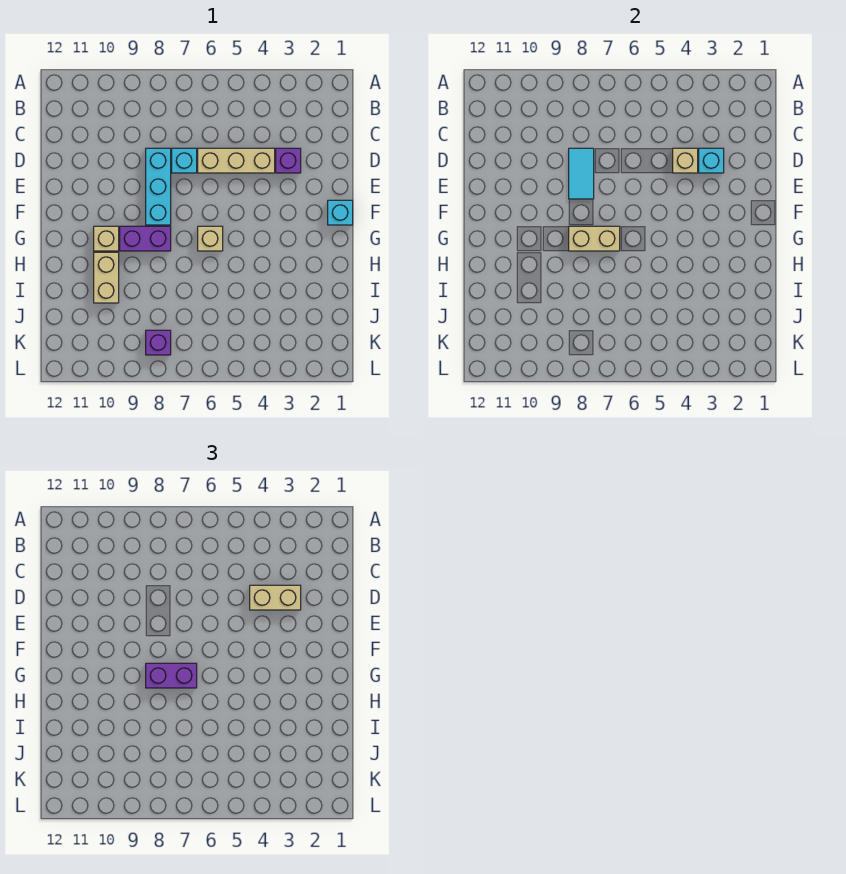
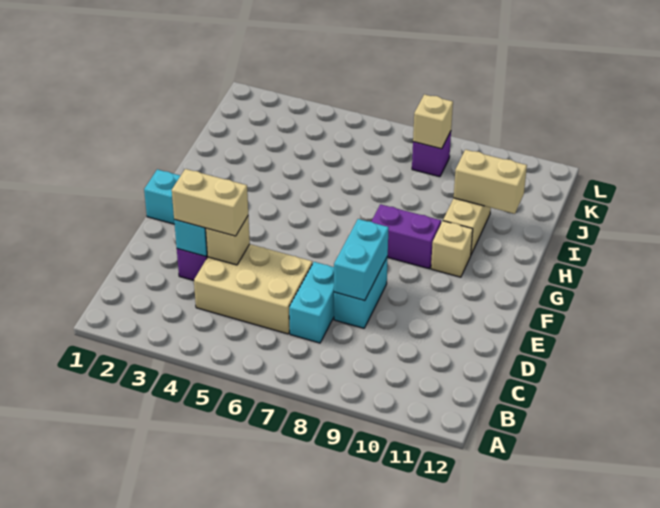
tan 1x3 brick [198,148,275,173] -> tan 2x3 brick [194,244,312,334]
cyan 1x1 brick [172,148,197,173] -> cyan 1x2 brick [289,262,334,343]
cyan 1x3 brick [146,148,171,225] -> cyan 1x2 brick [334,257,388,328]
cyan 1x2 tile [569,148,594,199] -> cyan 1x2 brick [334,219,389,301]
tan 1x1 brick [198,226,223,251] -> tan 1x1 brick moved to [413,94,453,149]
tan 1x2 brick [569,226,620,251] -> tan 1x2 brick moved to [454,150,527,214]
purple 1x2 brick [146,663,197,688] -> none

